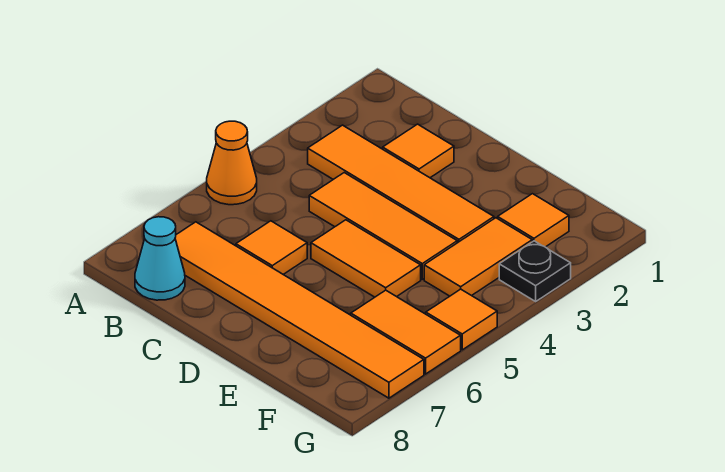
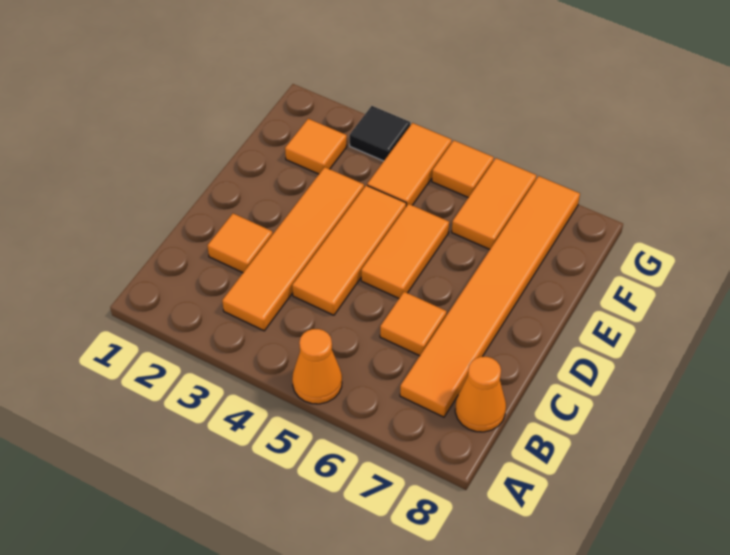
cyan 1x1 cone [135,217,185,300] -> orange 1x1 cone [455,357,506,432]
orange 1x2 tile [424,218,532,296] -> orange 1x2 tile turned to [367,123,452,206]
black 1x1 plate [499,241,571,301] -> black 1x1 tile [350,106,410,161]

